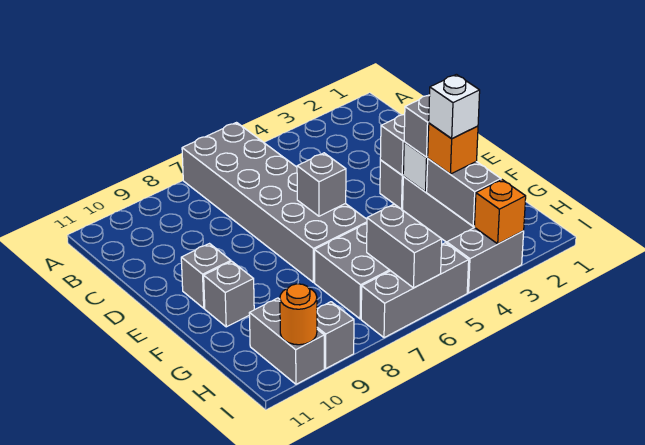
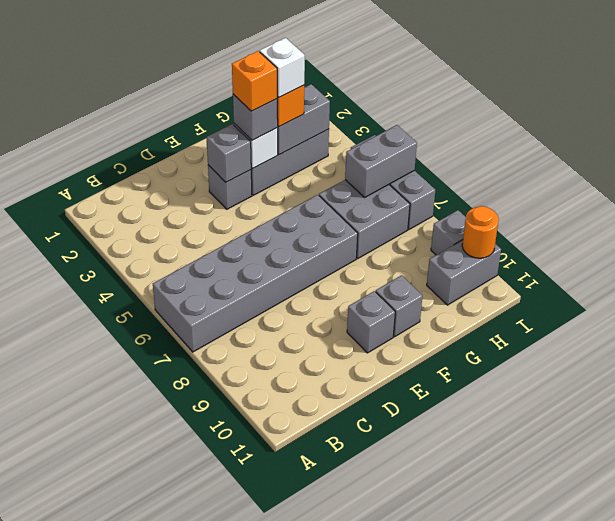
grey 1x1 brick [297,153,346,216] -> none
grey 1x2 brick [447,228,524,293] -> none
orange 1x1 brick [474,180,526,244] -> orange 1x1 brick moved to [232,51,277,111]

